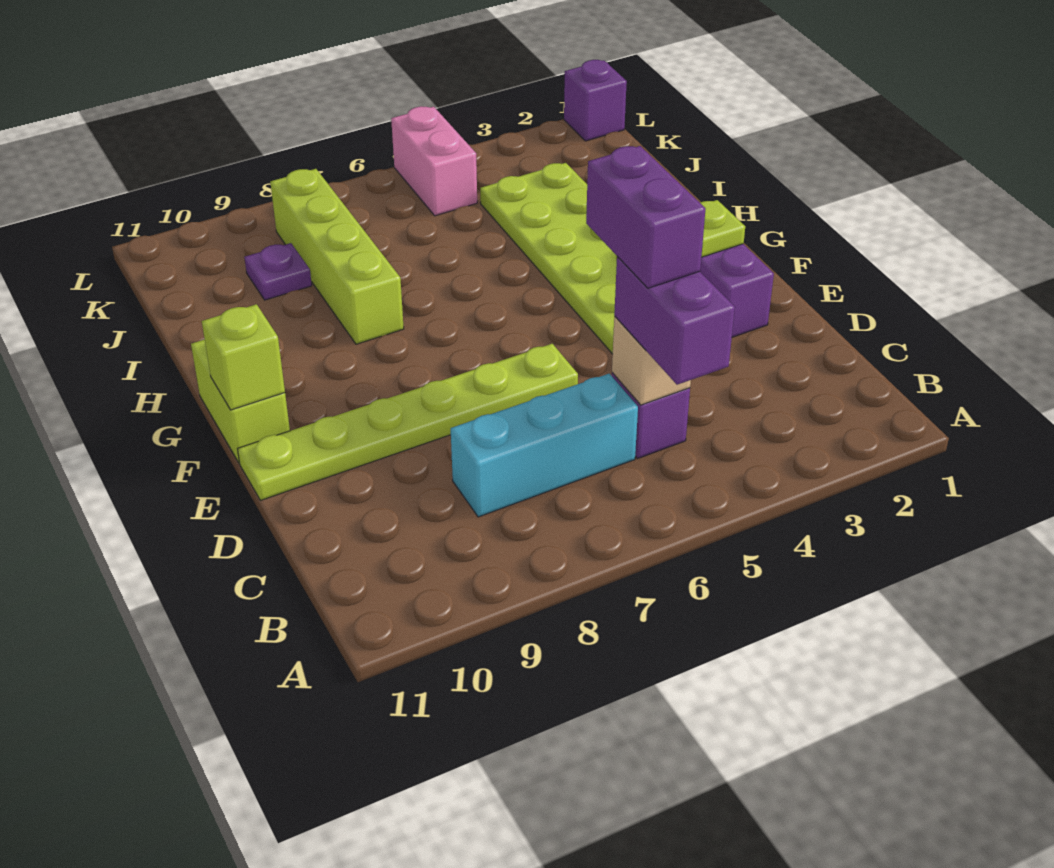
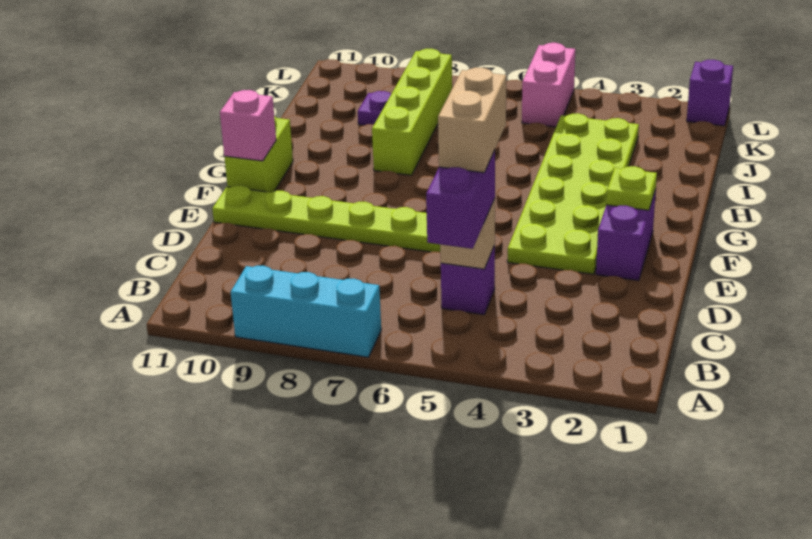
purple 1x2 brick [586,146,706,288] -> tan 1x2 brick [438,68,506,173]
cyan 1x3 brick [451,374,638,517] -> cyan 1x3 brick moved to [231,266,381,357]
lime 1x1 brick [202,304,285,410] -> pink 1x1 brick [220,90,276,161]

